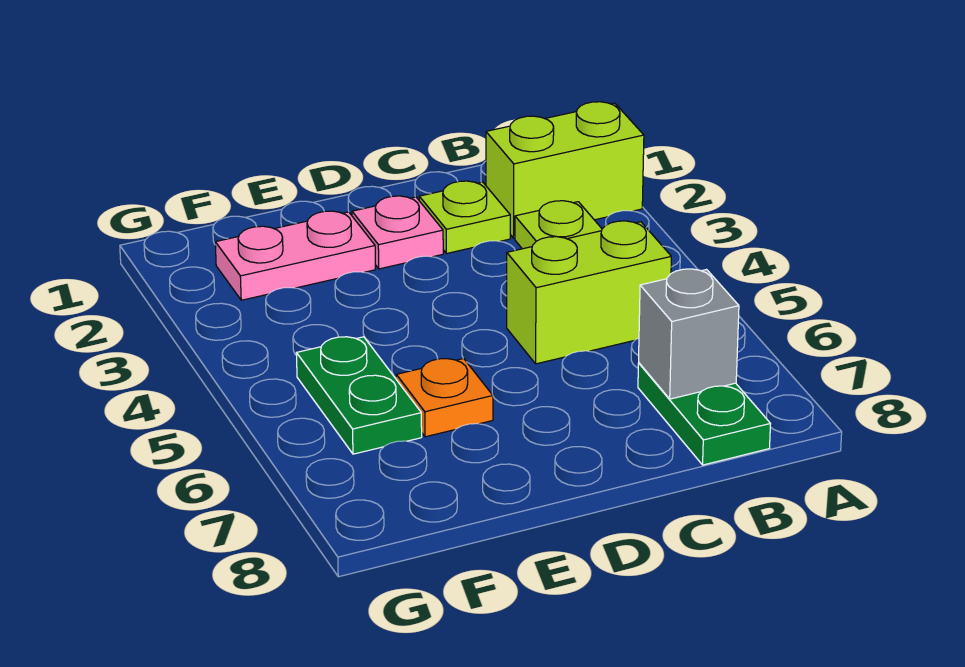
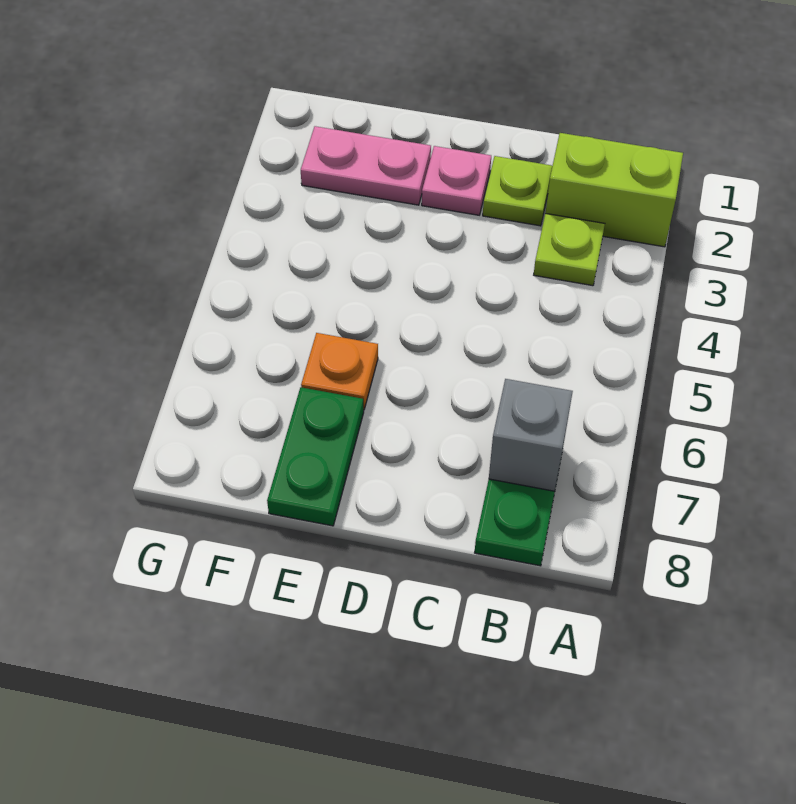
lime 1x2 brick [507,221,671,364] -> none
green 1x2 plate [296,337,422,454] -> green 1x2 plate moved to [267,387,364,526]

